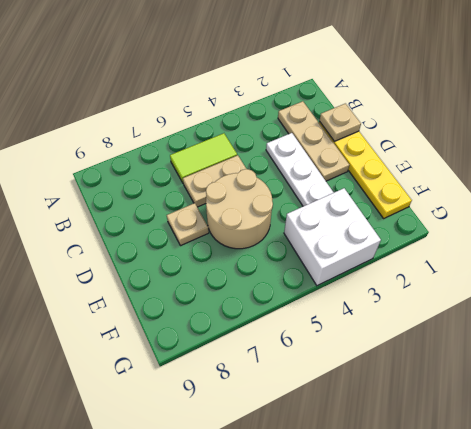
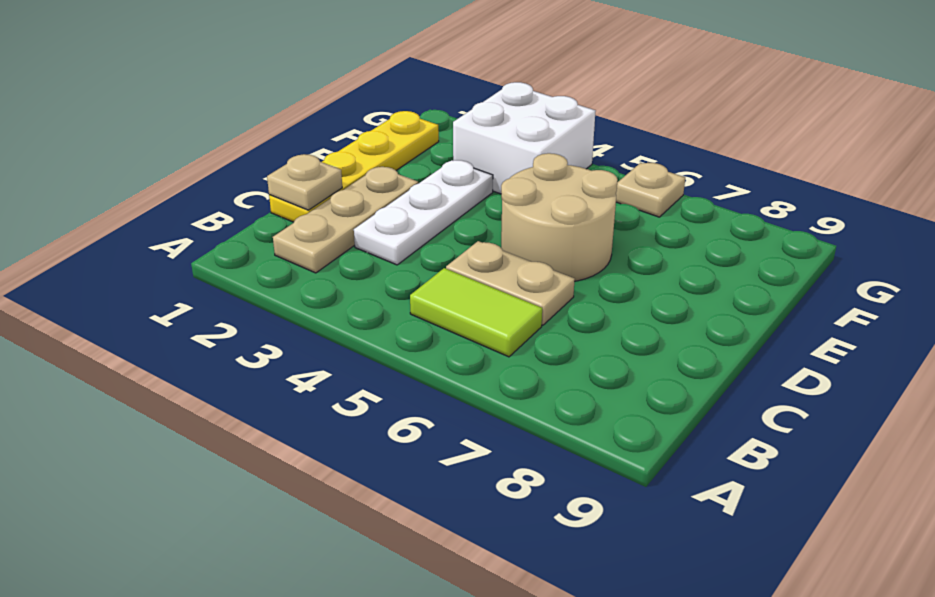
tan 1x1 plate [167,203,209,246] -> tan 1x1 plate moved to [616,163,685,217]

